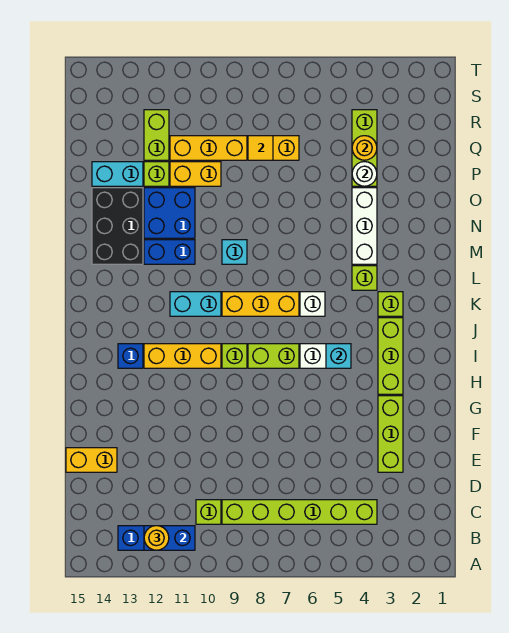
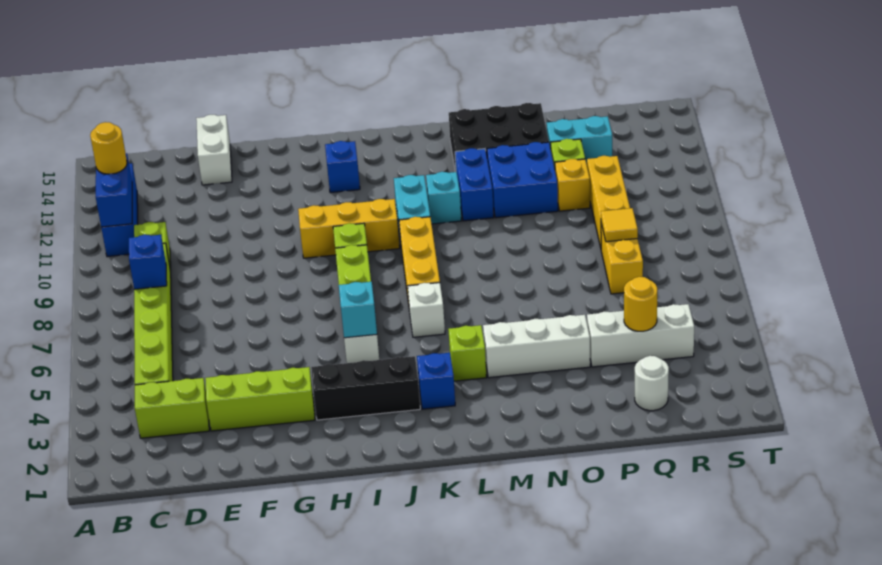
none -> blue 1x1 brick [129,235,167,289]
yellow 1x2 brick [66,448,117,472] -> white 1x2 brick [196,115,232,185]
lime 1x3 brick [378,318,403,394] -> black 1x3 brick [311,356,420,420]
yellow 1x3 brick [144,344,221,368] -> yellow 1x3 brick turned to [298,199,400,258]
lime 1x1 brick [378,292,403,316] -> blue 1x1 brick [417,353,455,409]
cyan 1x1 brick [222,240,247,264] -> cyan 1x1 brick moved to [426,172,461,224]
lime 1x3 brick [352,110,377,186] -> white 1x3 brick [587,304,694,367]
white 1x1 round brick [352,162,377,186] -> white 1x1 round brick moved to [635,356,669,411]
yellow 1x2 brick [170,162,221,186] -> yellow 1x1 brick [555,159,590,211]
cyan 1x2 brick [92,162,143,186] -> cyan 1x2 brick turned to [547,116,612,164]
lime 1x2 brick [144,110,169,160] -> lime 1x2 brick moved to [135,378,209,438]

